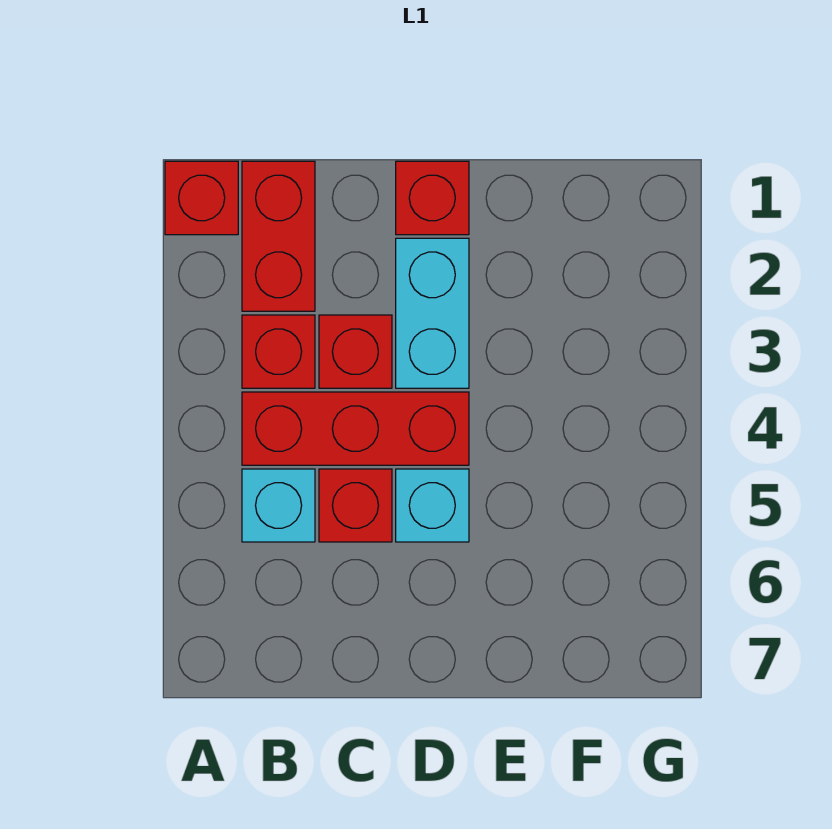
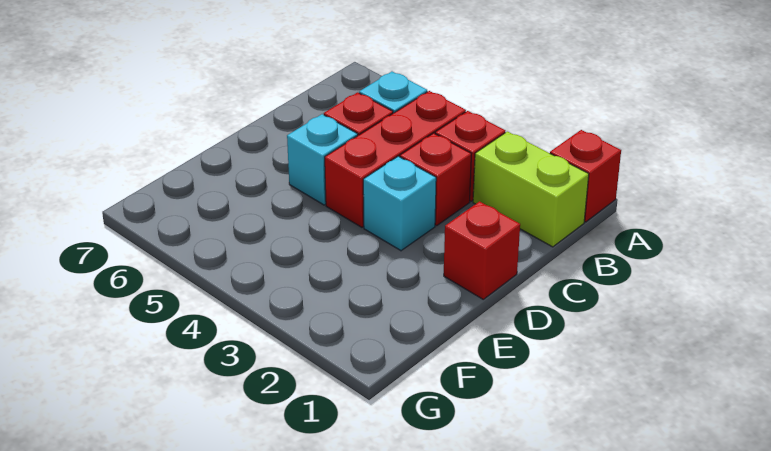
red 1x2 brick [242,161,315,311] -> lime 1x2 brick [473,132,589,247]
cyan 1x2 brick [396,238,469,388] -> cyan 1x1 brick [363,156,436,251]

